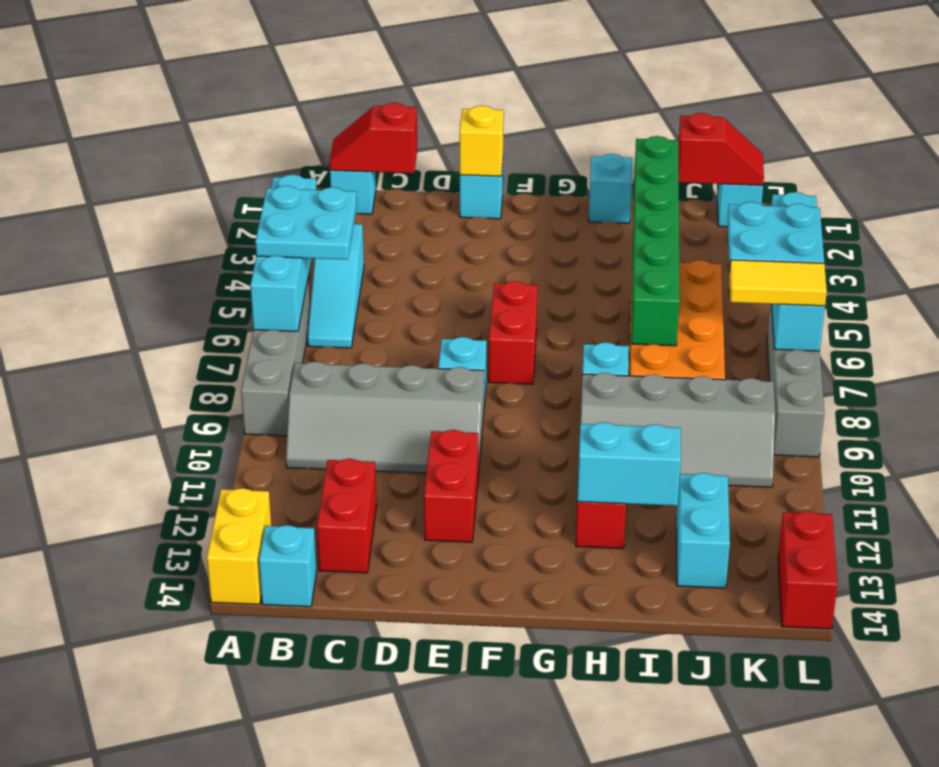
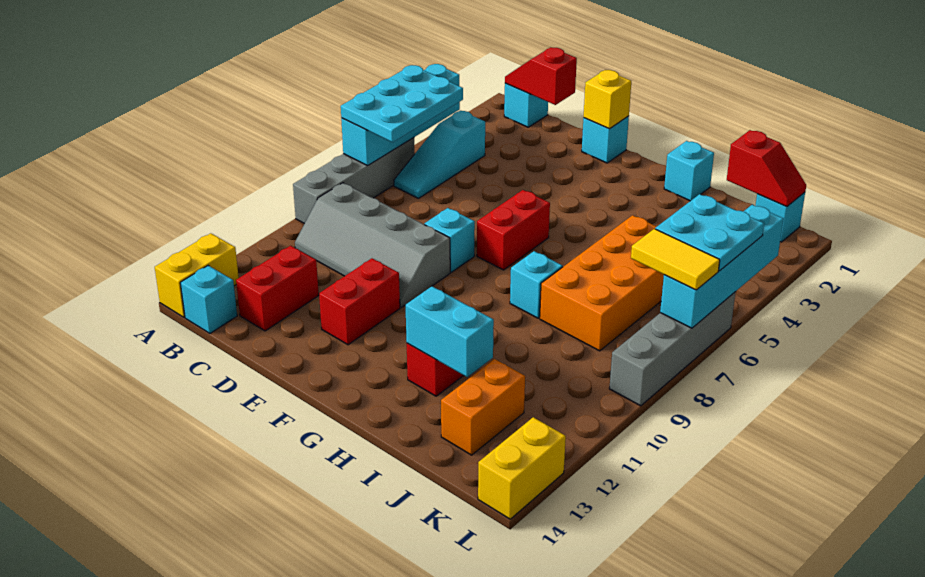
cyan 2x2 plate [255,186,357,260] -> cyan 2x3 plate [341,65,463,142]
grey 2x4 slope [580,373,775,487] -> none
green 1x6 brick [631,136,680,346] -> none
cyan 1x2 brick [676,473,730,588] -> orange 1x2 brick [441,359,525,455]
red 1x2 brick [778,511,838,629] -> yellow 1x2 brick [478,417,566,519]

